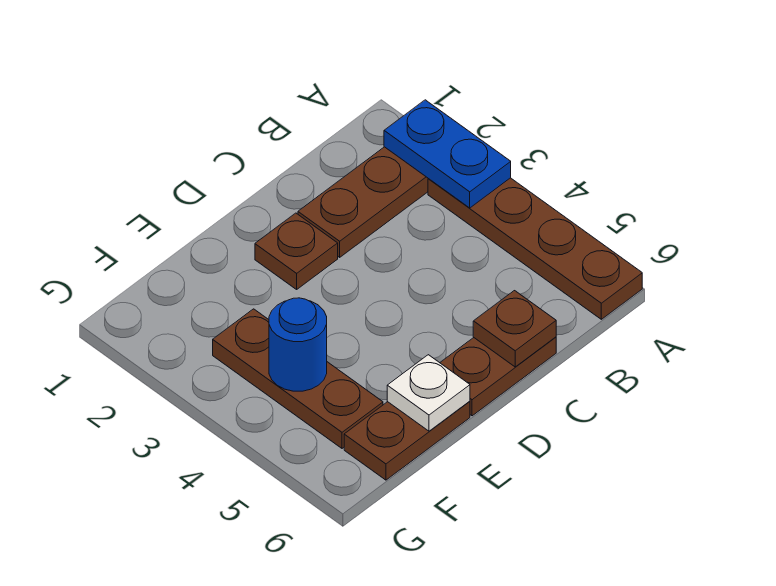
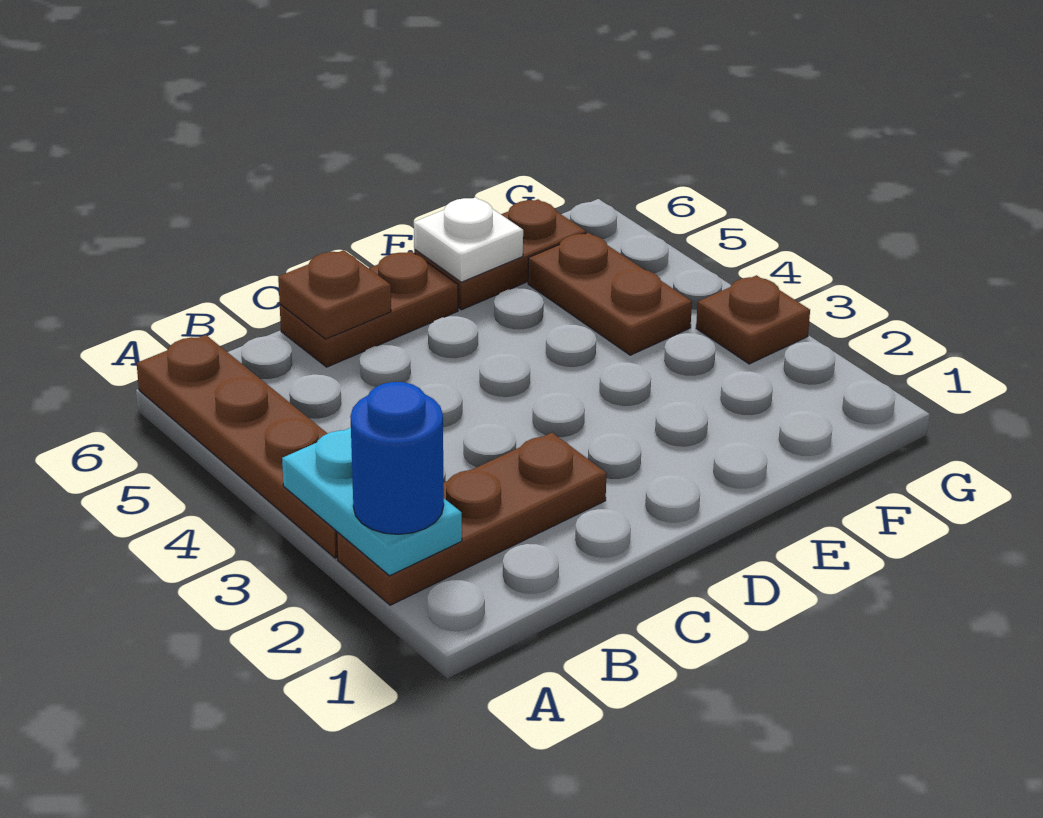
blue 1x2 plate [384,100,511,208] -> cyan 1x2 plate [282,428,462,576]
brown 1x1 plate [255,213,338,289] -> brown 1x1 plate moved to [696,275,810,364]
brown 1x3 plate [213,309,383,448] -> brown 1x2 plate [528,233,692,355]
blue 1x1 round brick [269,298,327,391] -> blue 1x1 round brick moved to [350,382,444,534]

